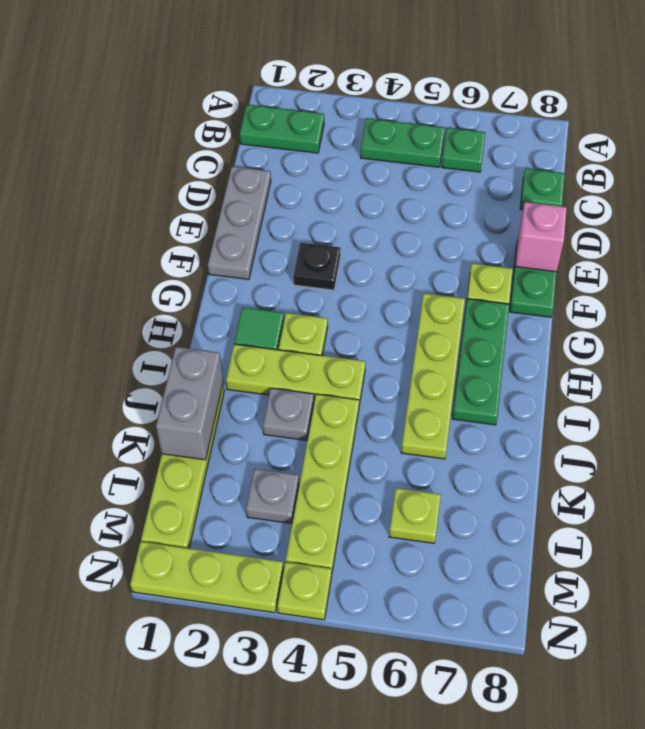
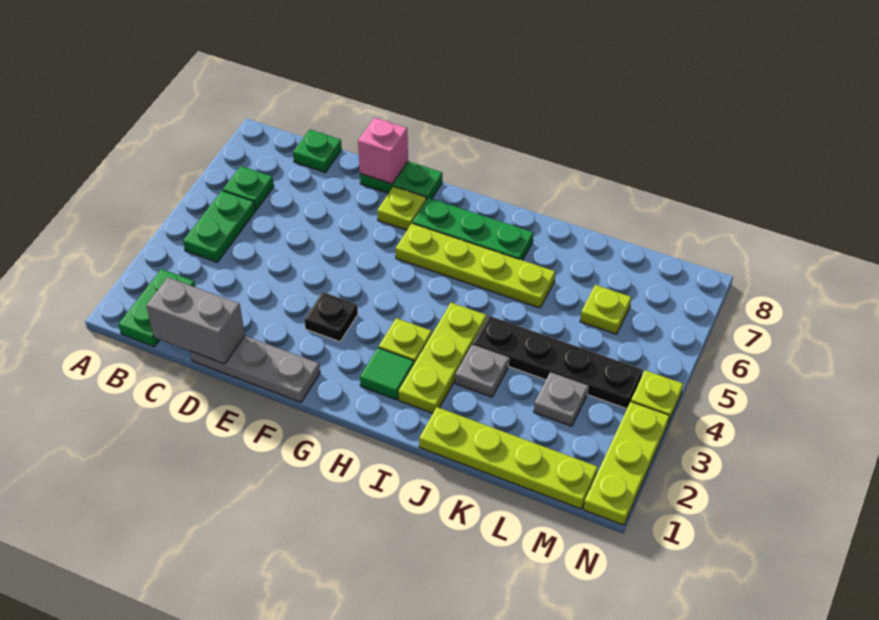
grey 1x2 brick [156,347,223,460] -> grey 1x2 brick moved to [146,278,245,364]
lime 1x4 plate [286,394,359,571] -> black 1x4 plate [473,316,643,409]

